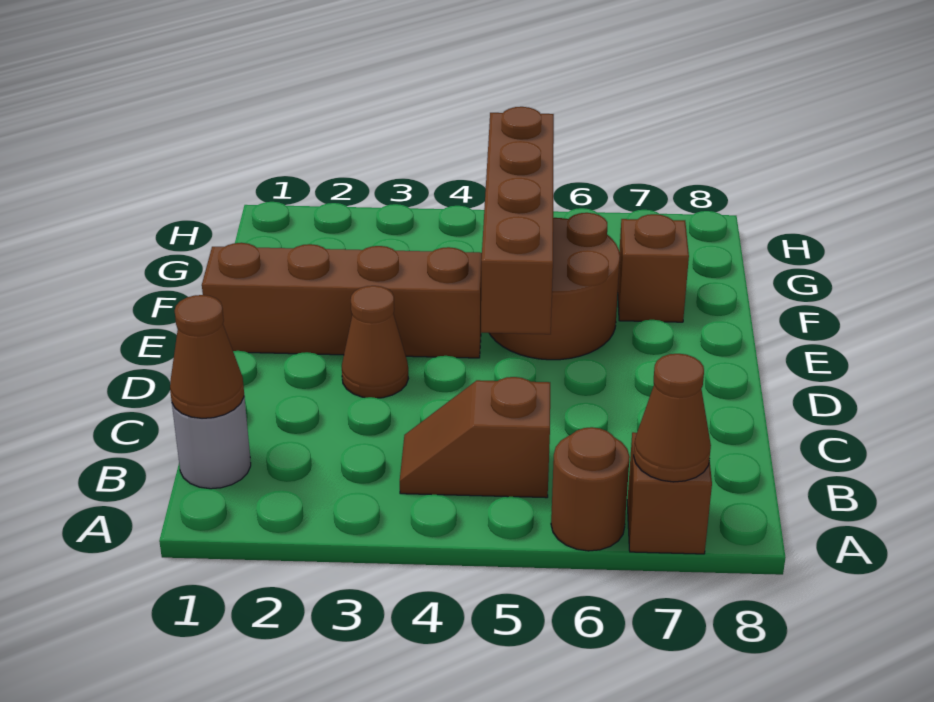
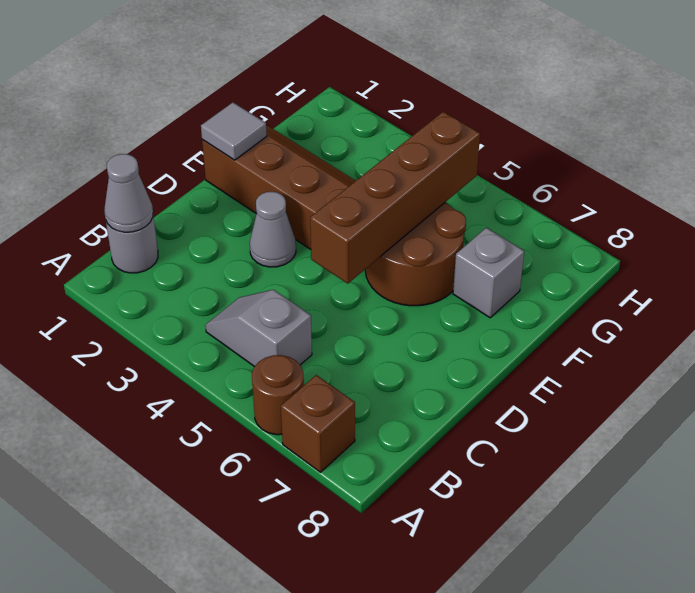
brown 1x1 cone [634,354,711,482] -> none
brown 1x1 cone [170,295,244,418] -> grey 1x1 cone [104,154,153,232]
brown 1x2 slope [400,377,550,498] -> grey 1x2 slope [205,290,312,367]
brown 1x1 cone [342,286,408,398] -> grey 1x1 cone [250,192,296,267]
none -> grey 1x1 tile [201,102,267,160]
brown 1x1 brick [618,214,689,322] -> grey 1x1 brick [453,228,524,318]

